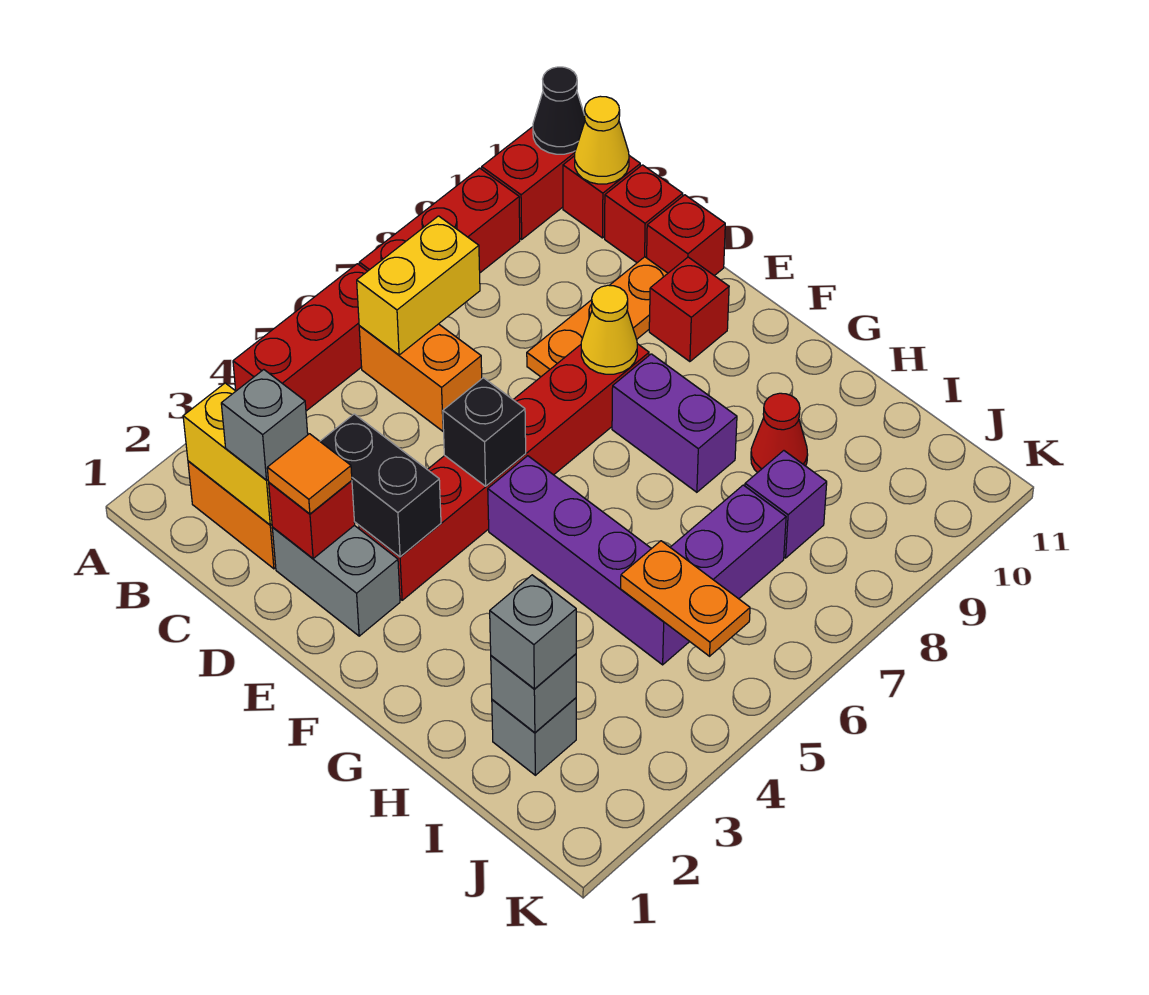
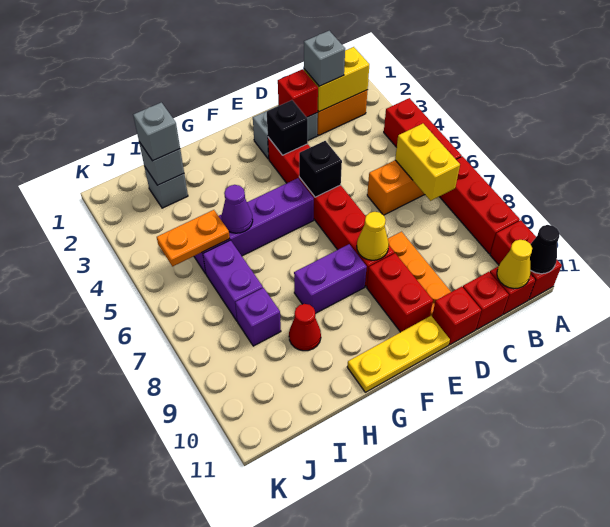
orange 1x1 tile [267,434,352,514] -> none
black 1x2 brick [320,414,441,557] -> black 1x1 brick [267,100,308,155]
red 1x1 brick [649,257,729,362] -> red 1x2 brick [367,253,433,332]
none -> yellow 1x3 plate [347,316,450,392]
none -> purple 1x1 cone [221,185,253,233]

